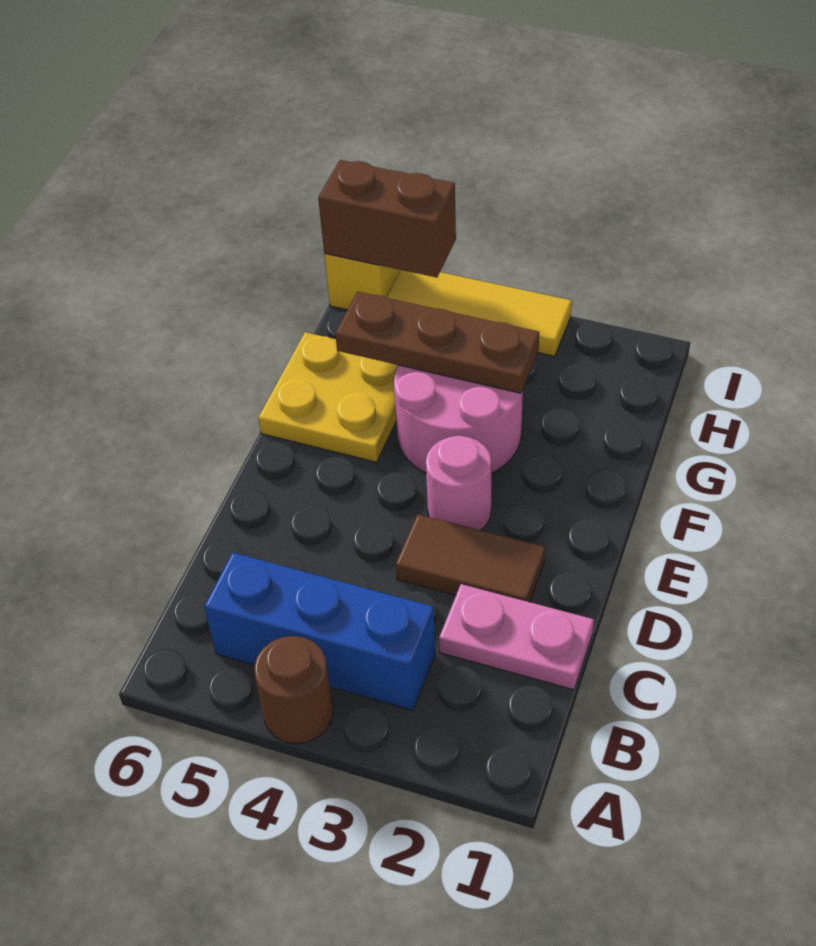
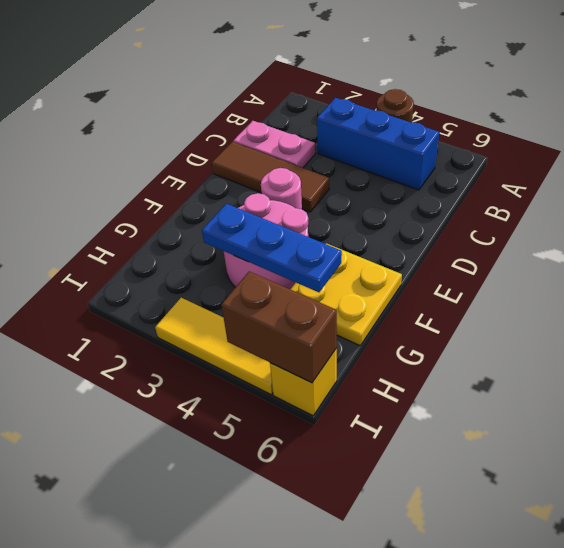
brown 1x2 tile [396,514,545,602] -> brown 1x3 tile [212,142,329,212]
brown 1x3 plate [335,292,539,393] -> blue 1x3 plate [202,204,342,292]

